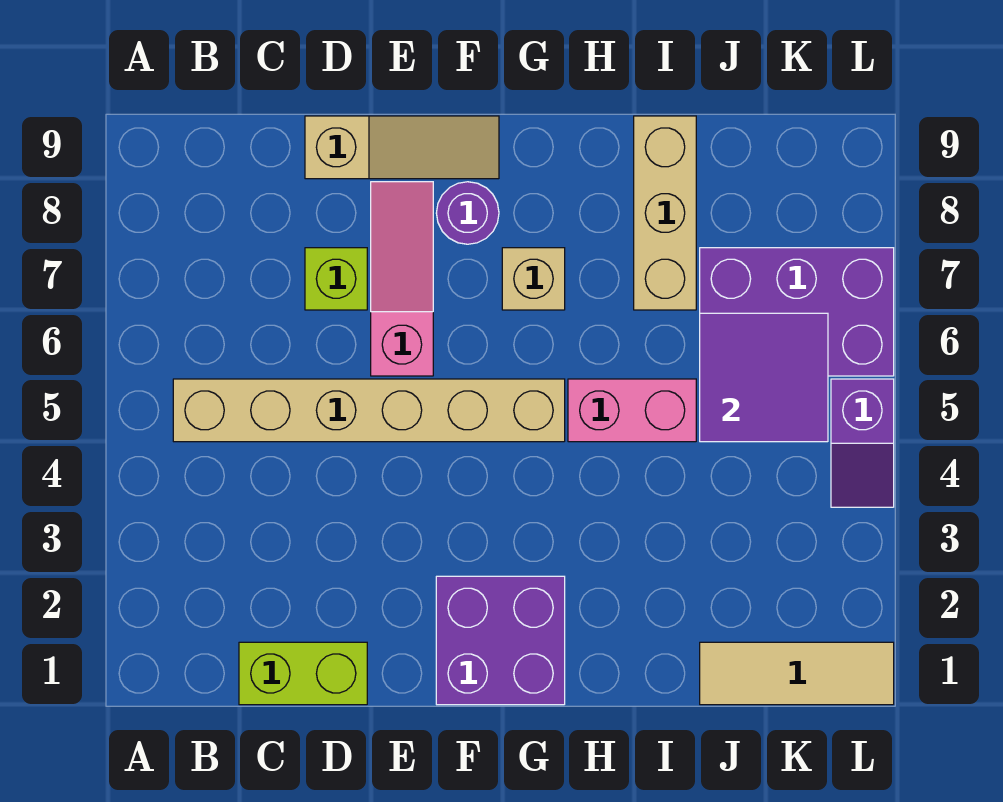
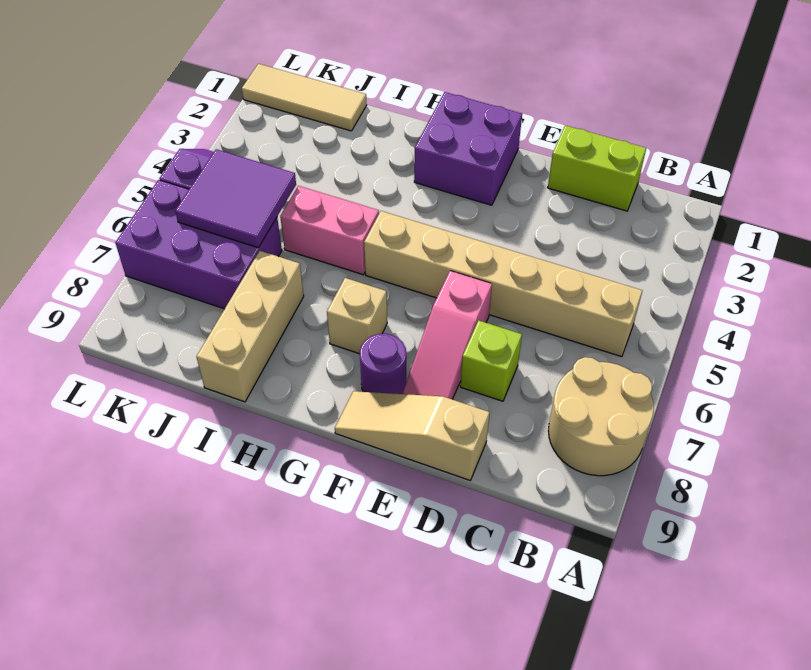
none -> tan 2x2 round brick [548,357,654,476]

